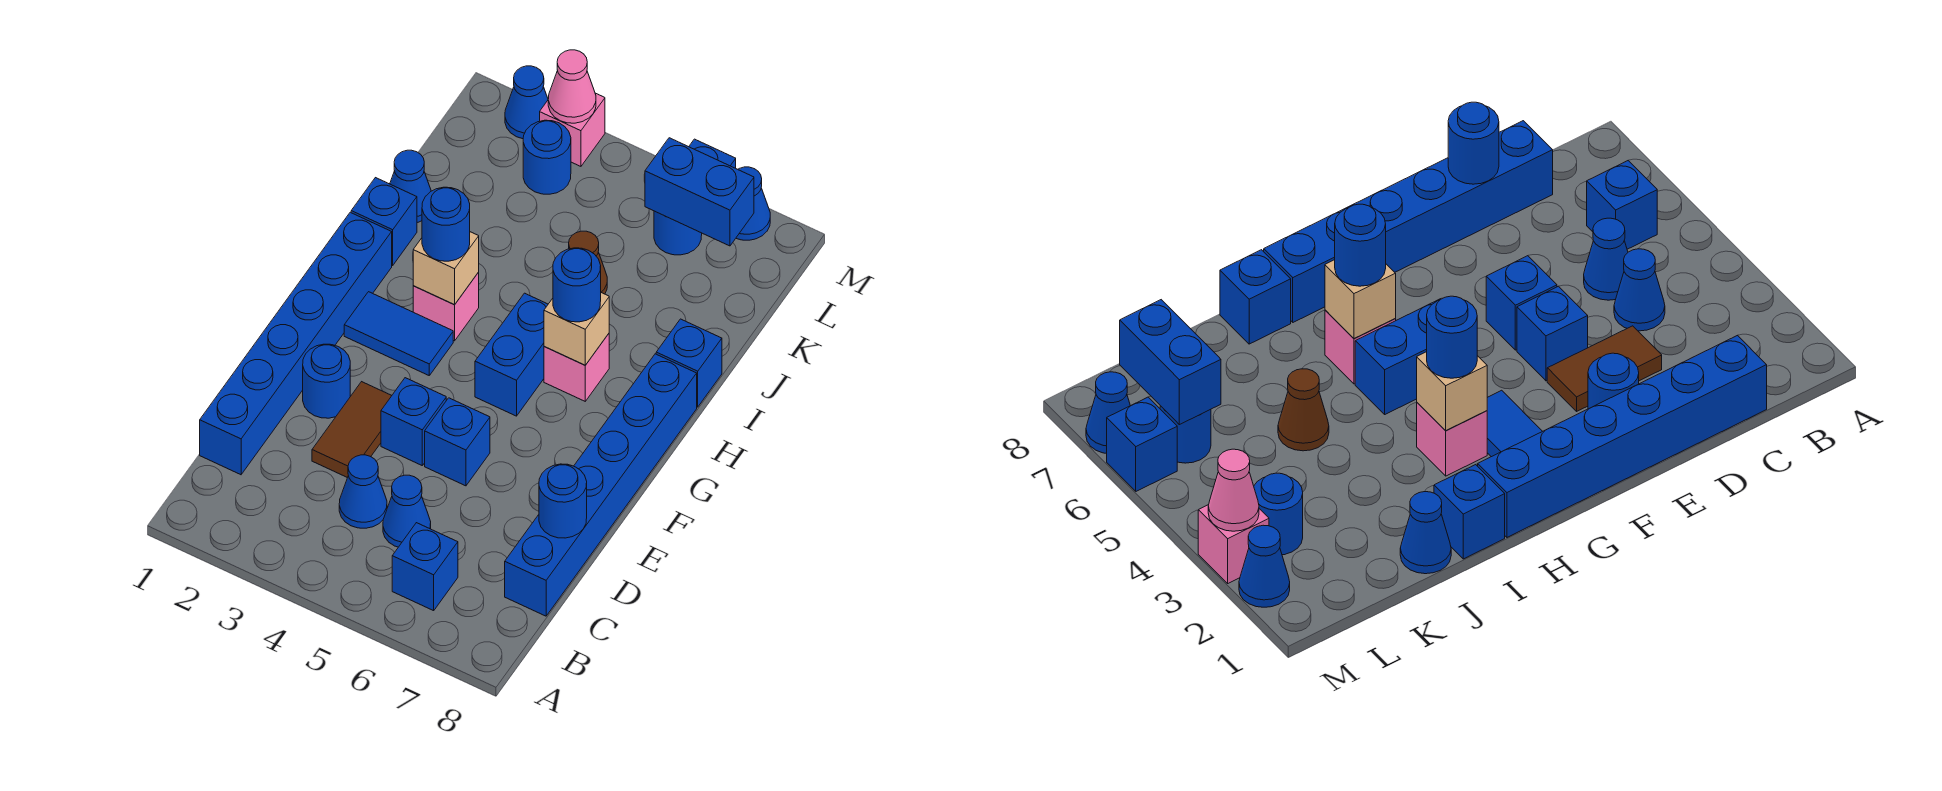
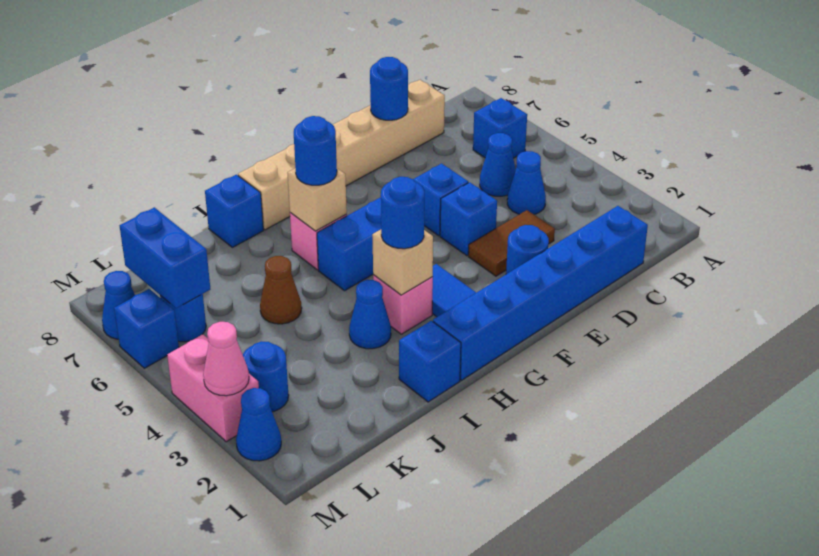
blue 1x6 brick [505,354,697,616] -> tan 1x6 brick [238,80,445,230]
blue 1x1 cone [390,150,431,223] -> blue 1x1 cone moved to [349,280,391,349]
pink 1x1 brick [540,93,605,166] -> pink 1x2 brick [167,334,259,442]

